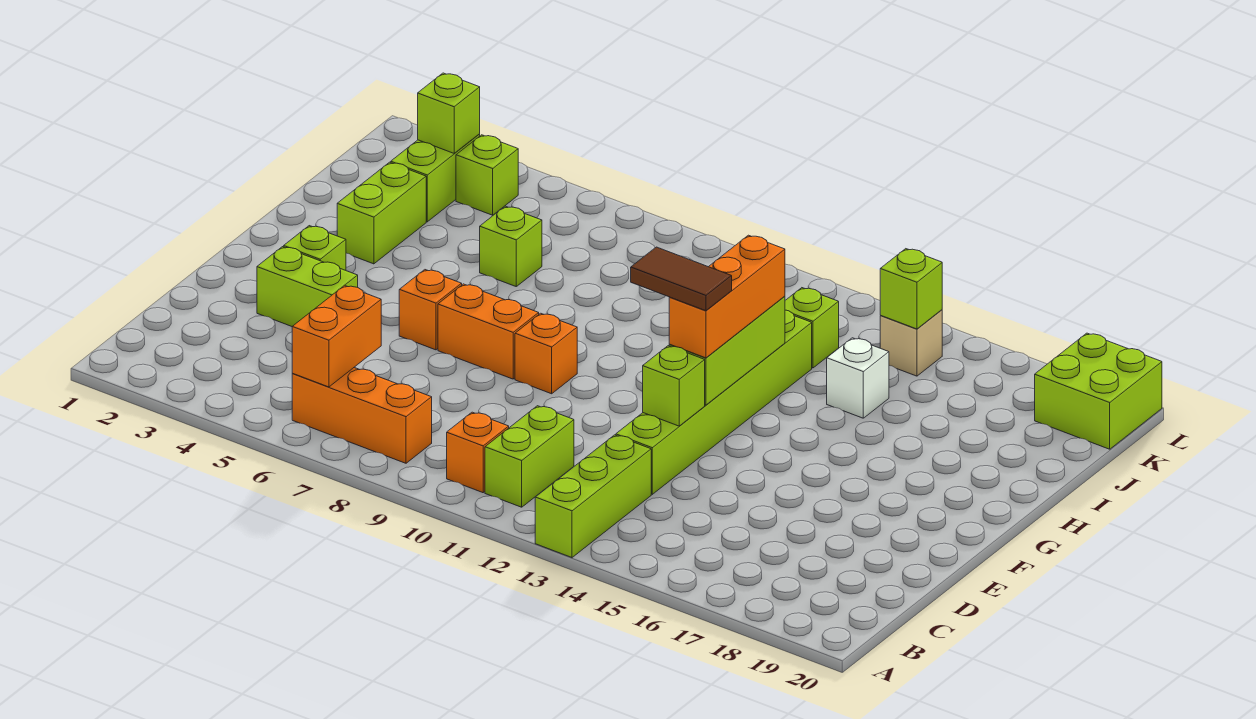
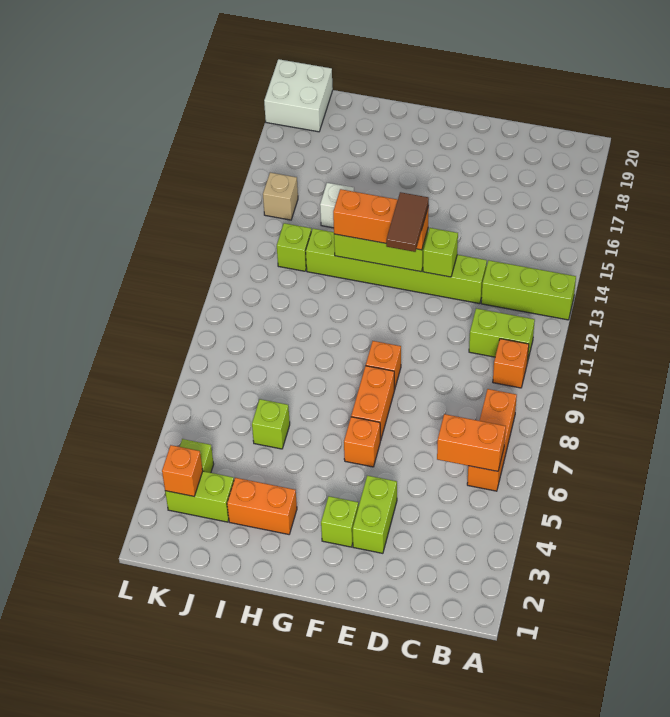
lime 1x2 brick [337,162,426,264] -> orange 1x2 brick [227,478,297,534]
lime 1x1 brick [418,73,480,153] -> orange 1x1 brick [162,445,203,496]
lime 1x1 brick [880,249,942,329] -> none
lime 2x2 brick [1035,333,1162,449] -> white 2x2 brick [264,59,333,132]

